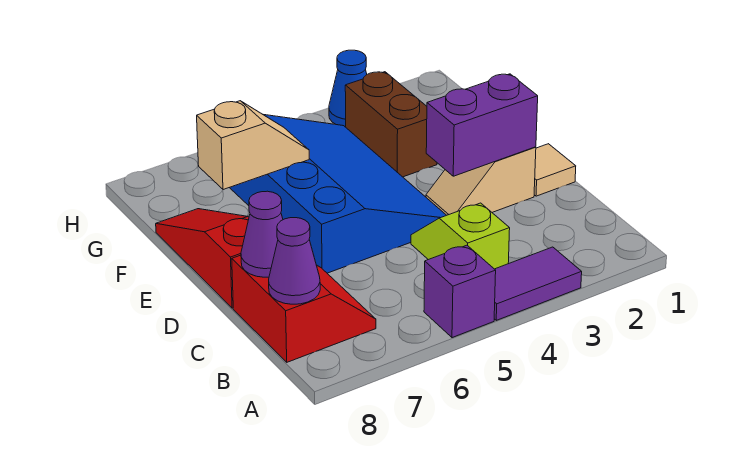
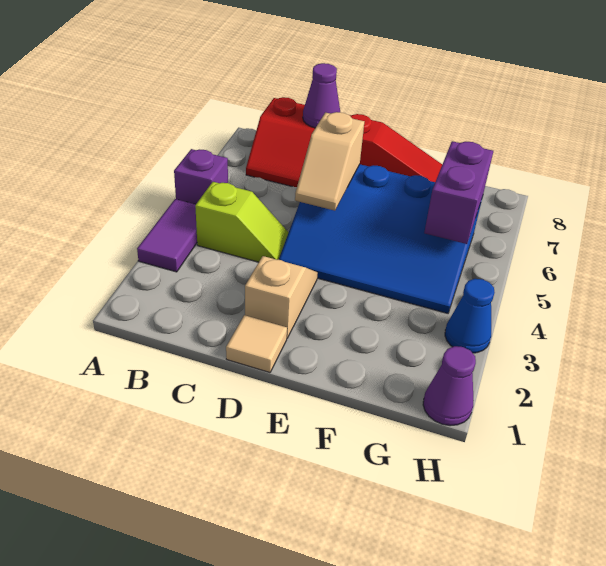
purple 1x1 cone [269,218,320,304] -> purple 1x1 cone moved to [423,346,476,426]
purple 1x2 brick [426,74,538,176] -> purple 1x2 brick moved to [424,141,493,244]
brown 1x2 brick [345,72,437,177] -> none
tan 1x2 slope [197,101,309,190] -> tan 1x2 slope moved to [295,112,364,211]

